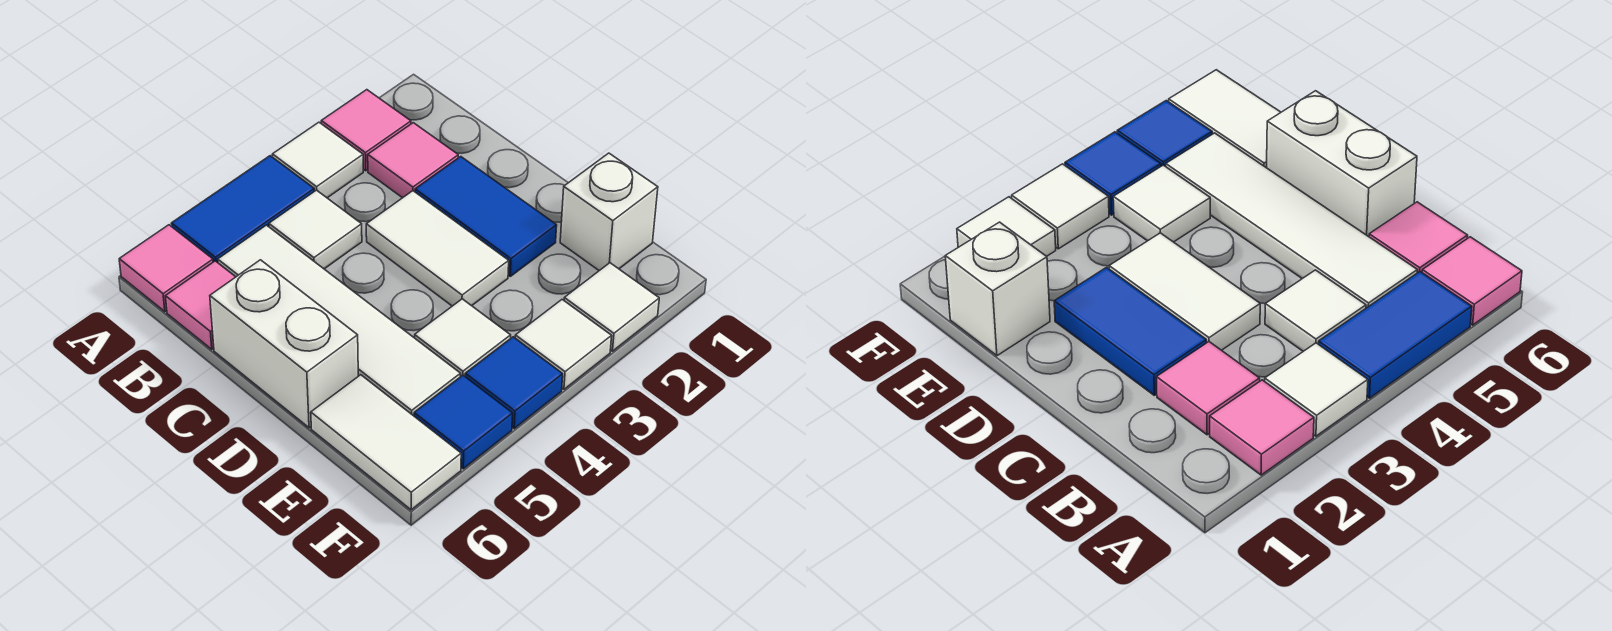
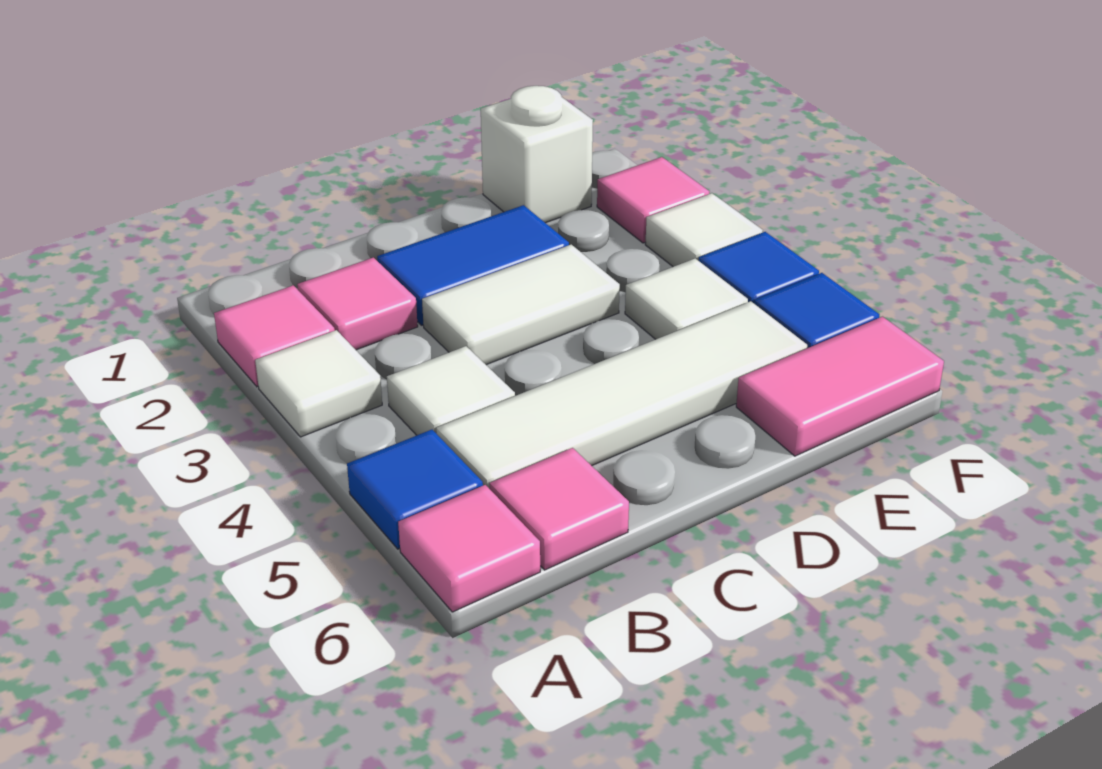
blue 1x2 tile [171,156,314,263] -> blue 1x1 tile [347,430,483,549]
white 1x2 brick [210,260,358,428] -> none
white 1x2 tile [311,375,461,510] -> pink 1x2 tile [736,317,944,456]
white 1x1 tile [564,263,659,351] -> pink 1x1 tile [597,157,710,243]

